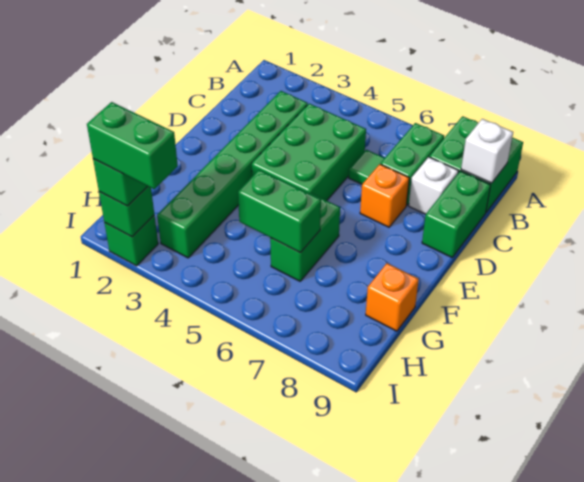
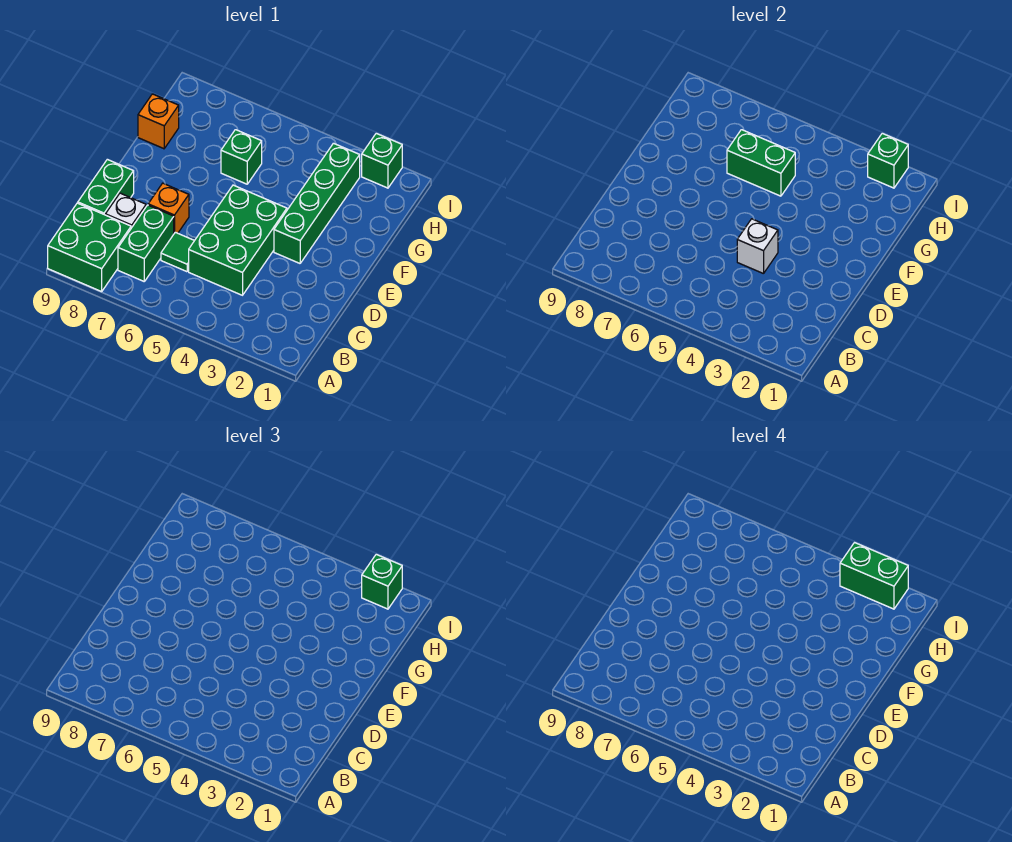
white 1x1 brick [461,119,513,183] -> white 1x1 brick moved to [737,219,778,274]
green 1x6 brick [157,91,308,258] -> green 1x4 brick [274,143,360,263]
green 1x2 brick [270,193,340,281] -> green 1x1 brick [221,130,262,184]

